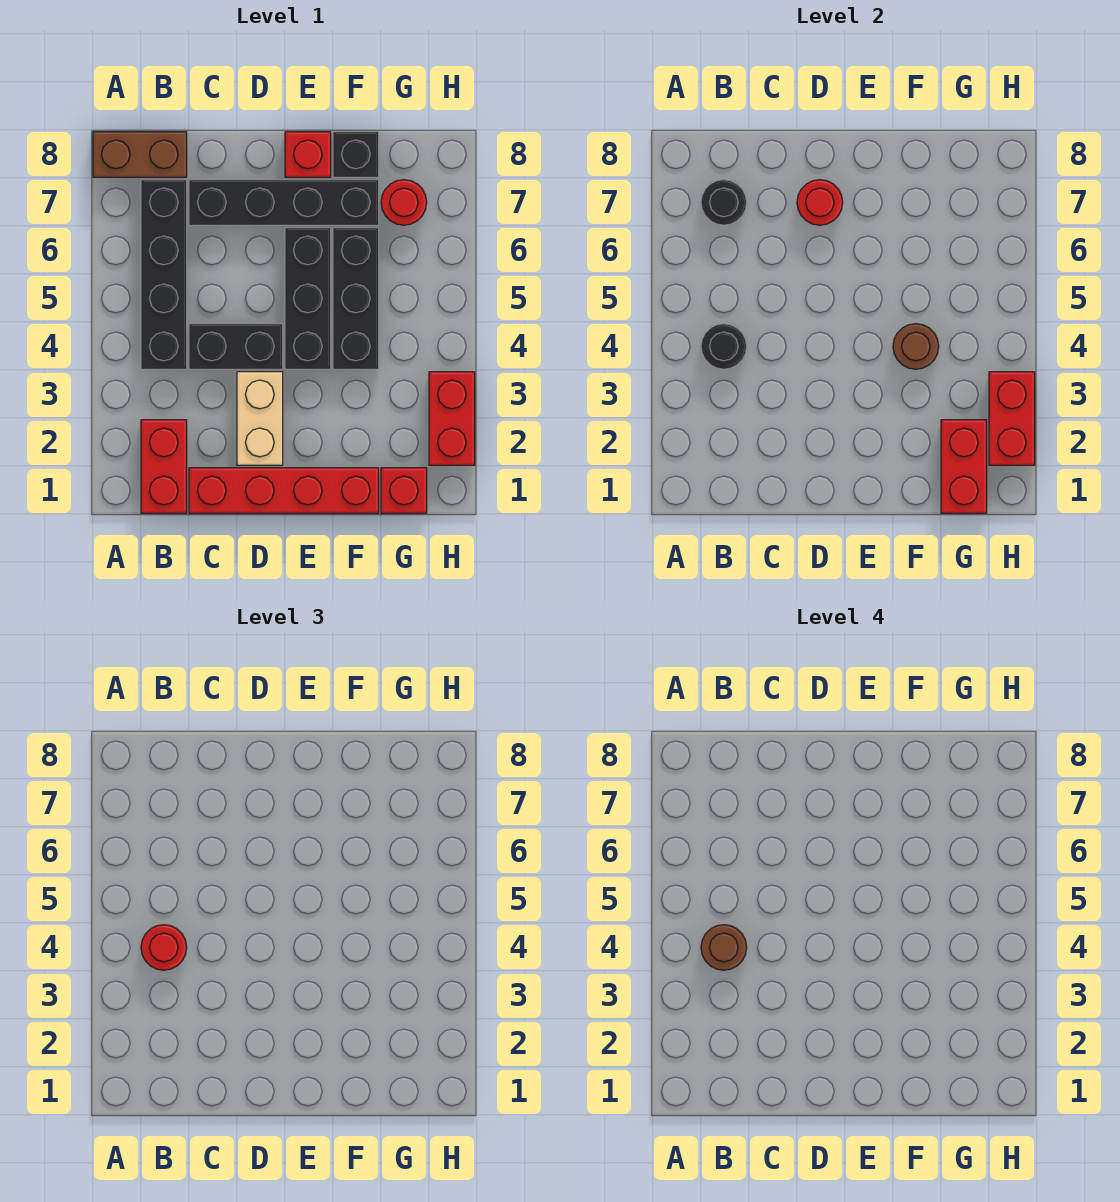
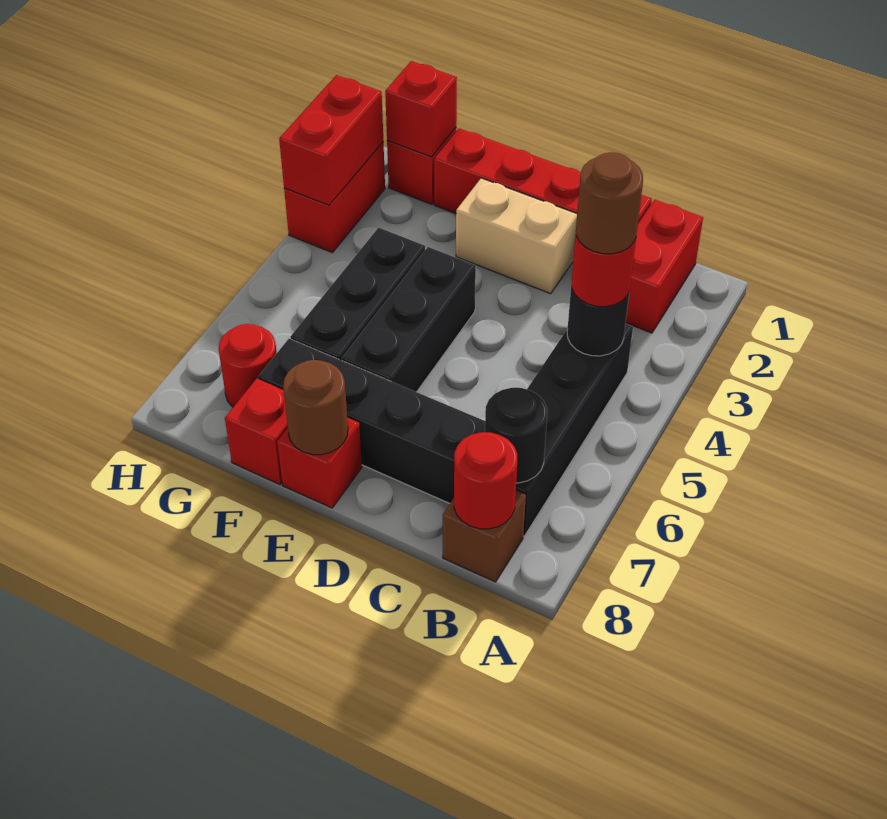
brown 1x2 brick [93,132,187,177] -> brown 1x1 brick [443,491,526,582]
black 1x2 brick [189,324,283,369] -> none
tan 1x2 brick [237,372,283,465] -> tan 1x2 brick turned to [456,178,577,294]
red 1x1 round brick [797,180,843,225] -> red 1x1 round brick moved to [454,432,517,529]
brown 1x1 round brick [893,324,939,369] -> brown 1x1 round brick moved to [283,360,348,455]
black 1x1 brick [333,132,379,177] -> red 1x1 brick [225,378,288,484]
red 1x2 brick [941,420,987,513] -> red 1x1 brick [385,61,457,157]

